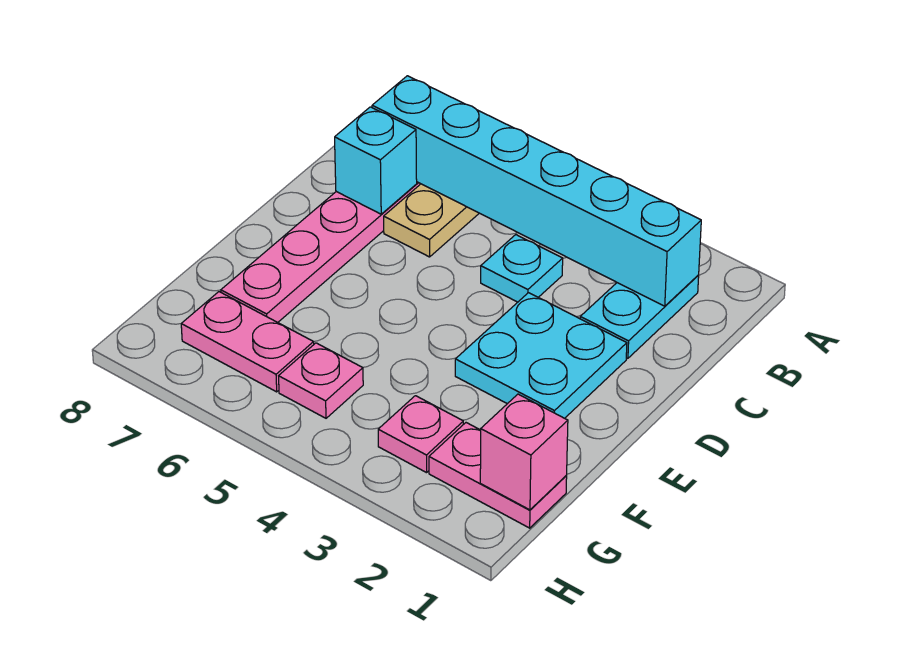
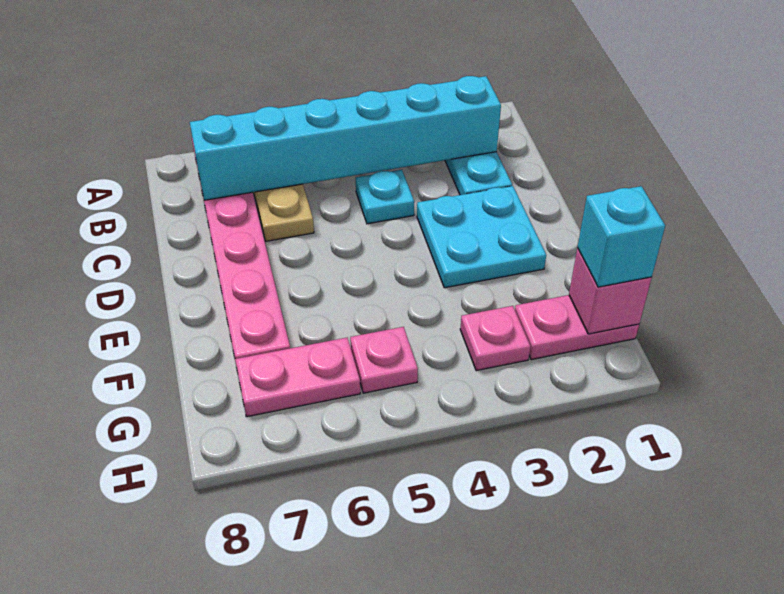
cyan 1x1 brick [335,107,417,214] -> cyan 1x1 brick moved to [578,186,665,287]

